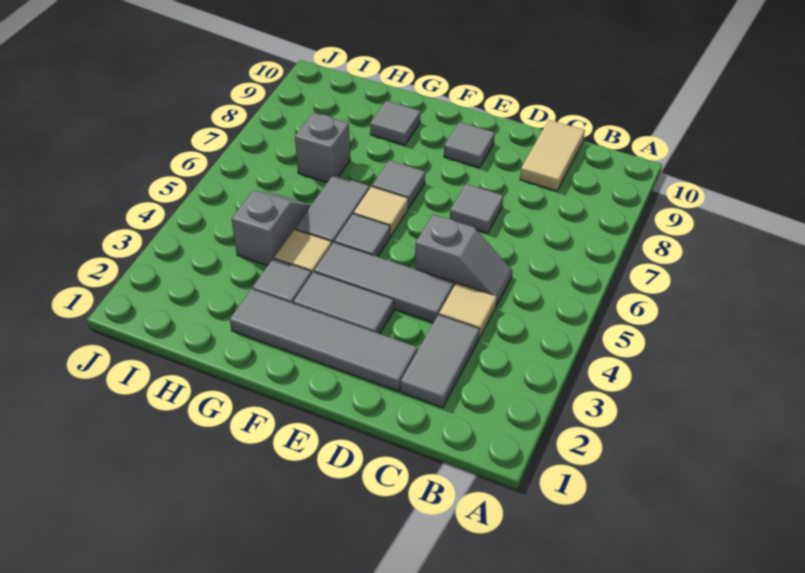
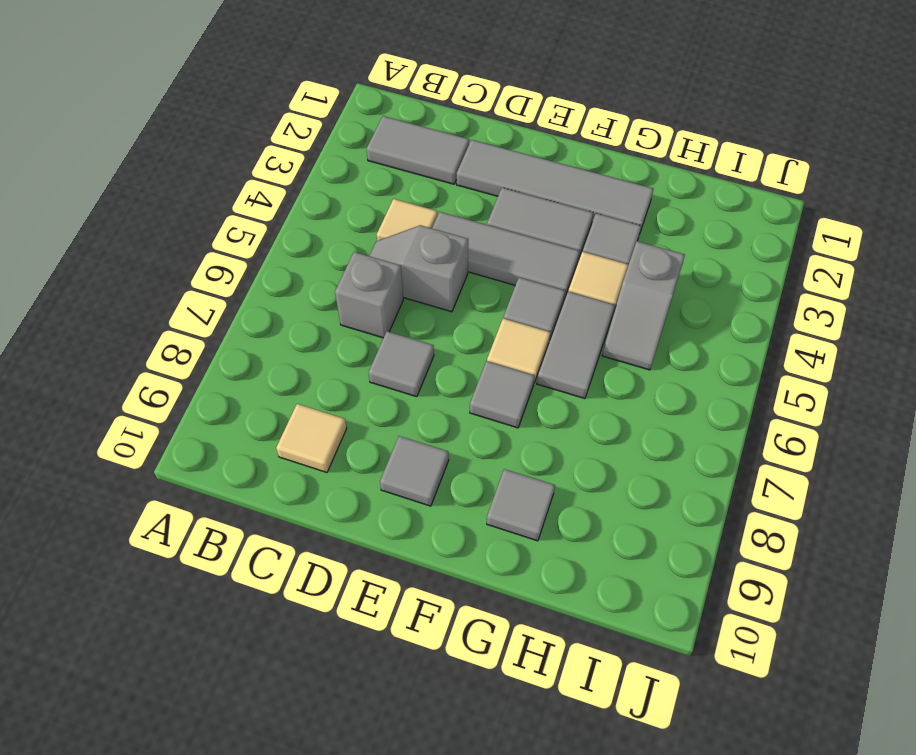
grey 1x2 tile [401,315,480,408] -> grey 1x2 tile turned to [367,116,469,184]
tan 1x2 tile [520,120,585,191] -> tan 1x1 tile [276,404,347,472]
grey 1x1 brick [295,112,350,183] -> grey 1x1 brick moved to [335,252,403,338]

